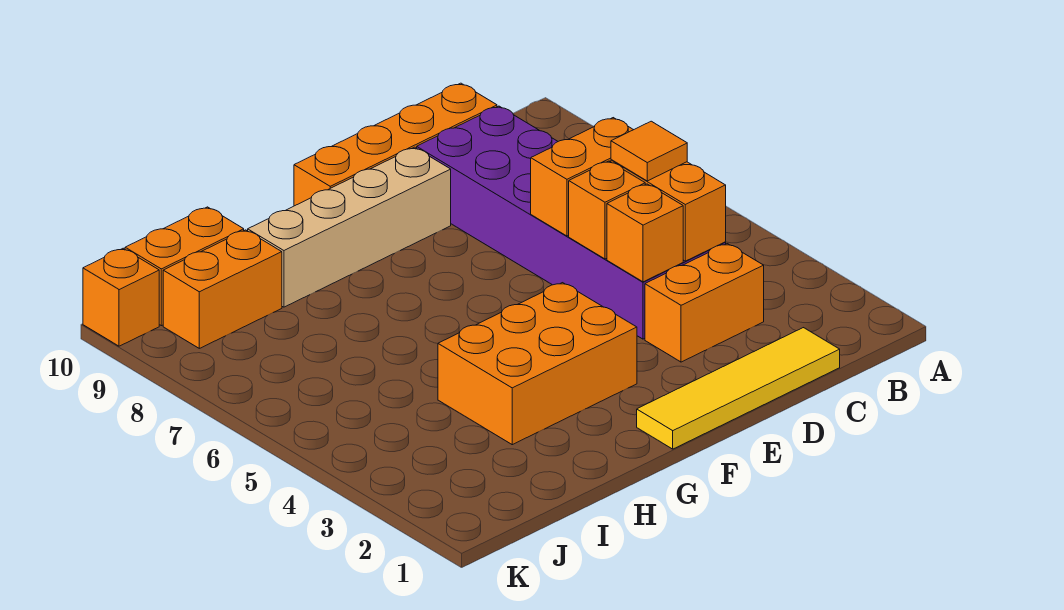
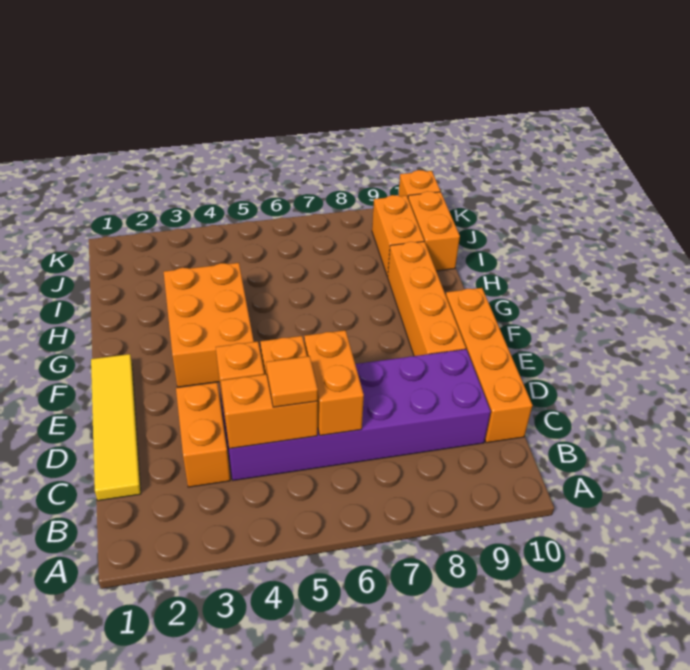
tan 1x4 brick [248,147,451,307] -> orange 1x4 brick [387,241,466,356]

